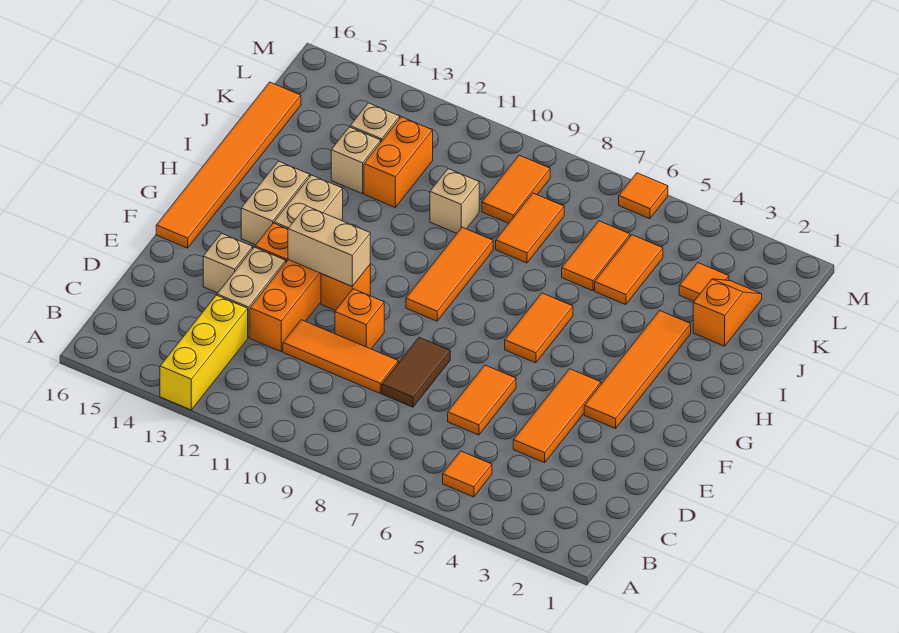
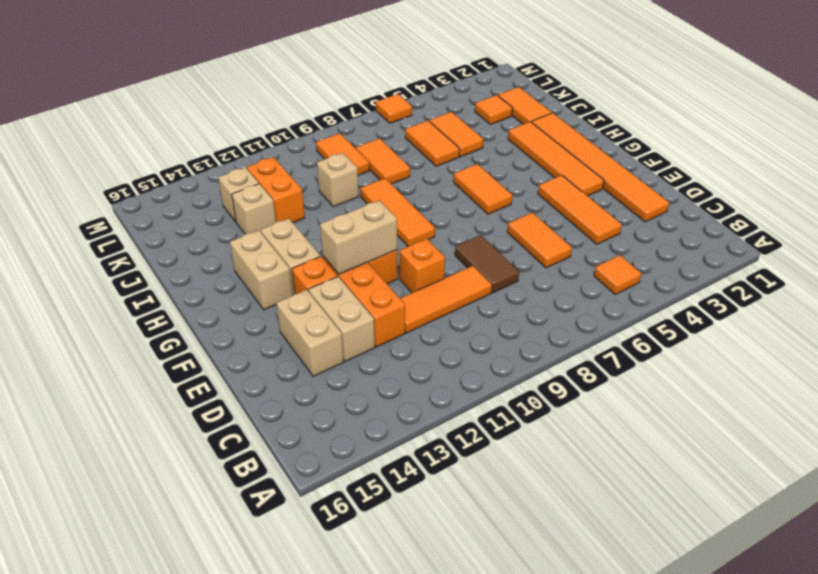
yellow 1x3 brick [160,295,248,410] -> none
tan 1x1 brick [203,233,253,293] -> tan 1x2 brick [276,290,344,376]
orange 1x6 tile [156,82,301,248] -> orange 1x6 tile moved to [531,113,669,222]
orange 1x2 slope [693,279,762,346] -> orange 1x2 tile [498,87,552,124]

